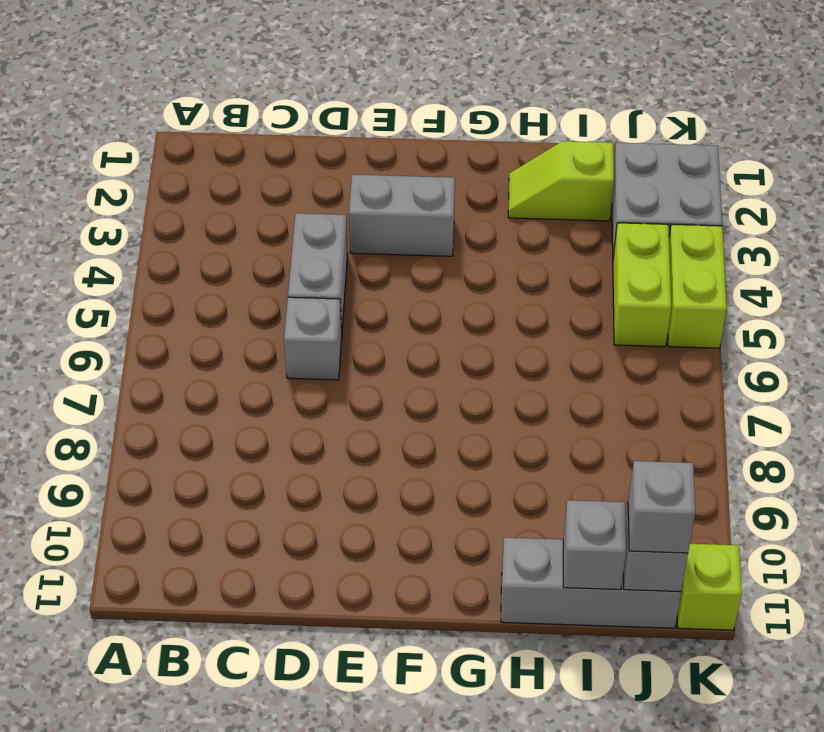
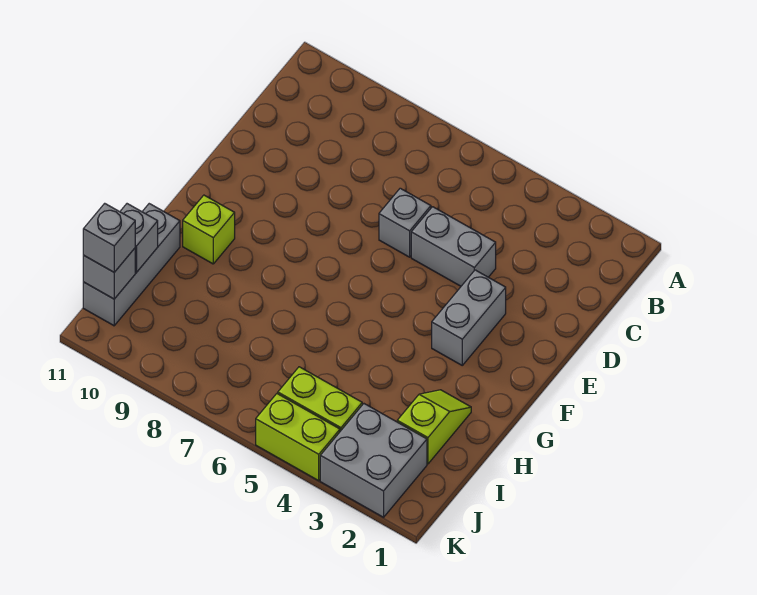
lime 1x1 brick [677,544,742,630] -> lime 1x1 brick moved to [183,195,235,264]

